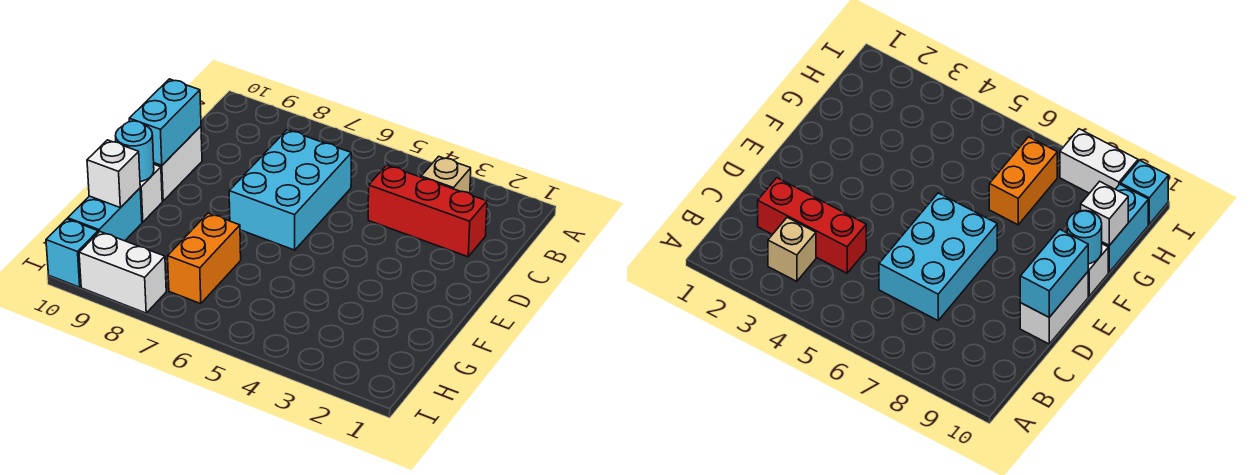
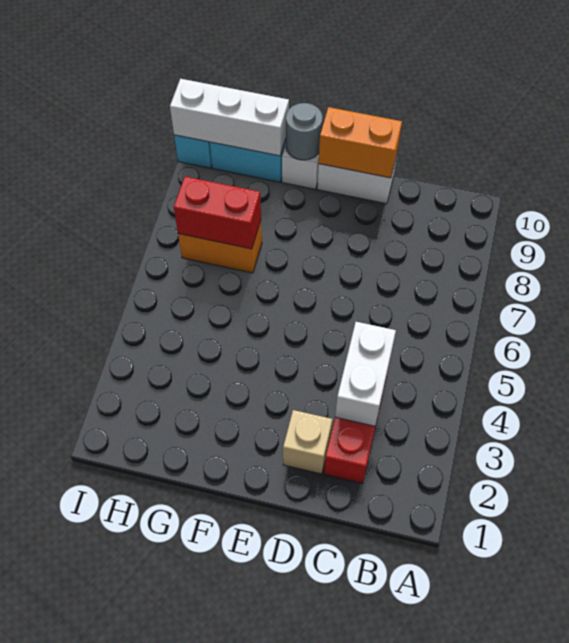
tan 1x1 brick [421,156,471,193] -> tan 1x1 brick moved to [283,410,333,474]
cyan 2x3 brick [229,130,351,250] -> none
cyan 1x2 brick [129,79,201,166] -> orange 1x2 brick [319,107,402,178]
cyan 1x1 round brick [116,121,154,182] -> grey 1x1 round brick [286,103,323,160]
none -> red 1x2 brick [174,177,261,249]
white 1x1 brick [87,140,140,208] -> white 1x3 brick [170,79,289,156]
white 1x2 brick [79,232,166,313] -> white 1x2 brick moved to [335,322,396,426]

